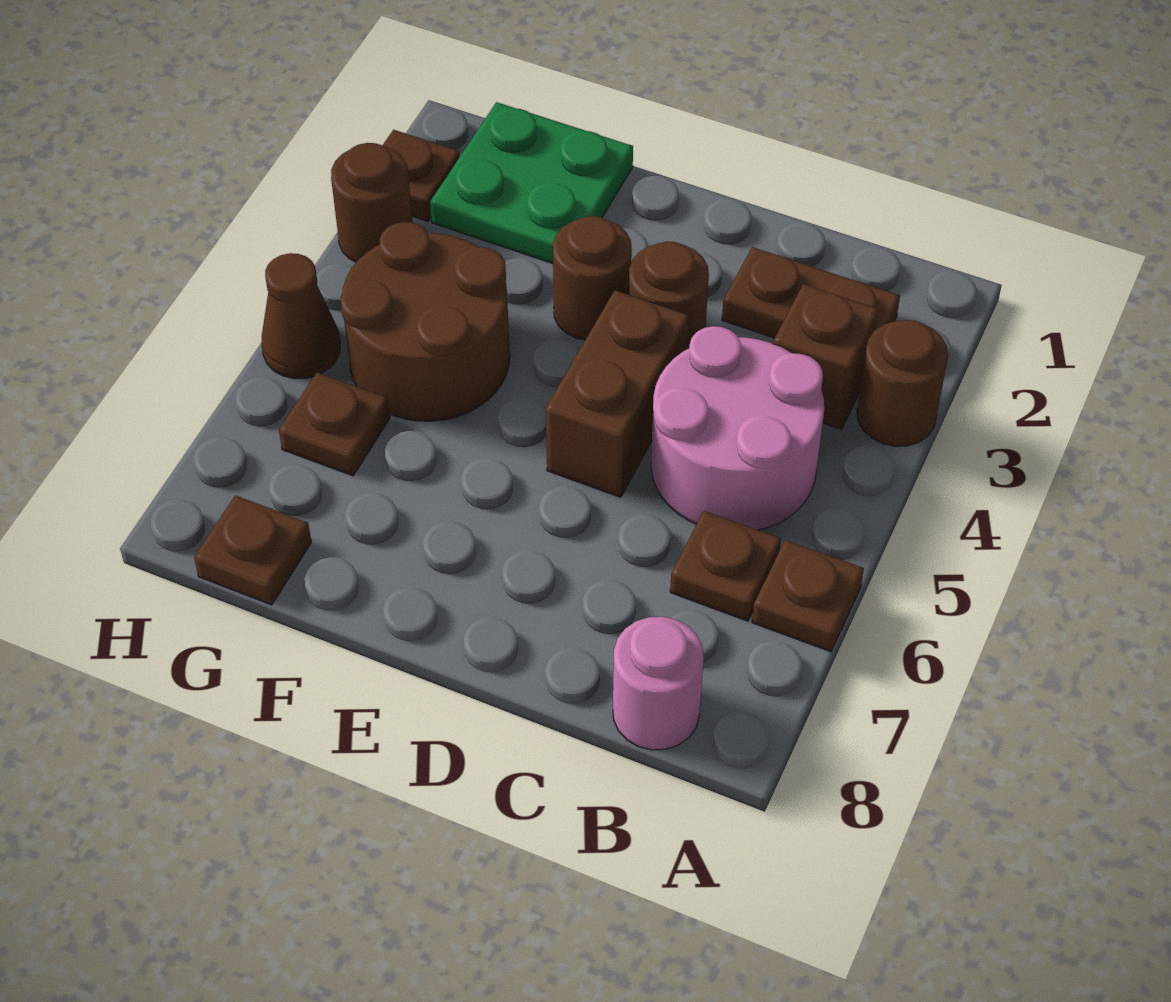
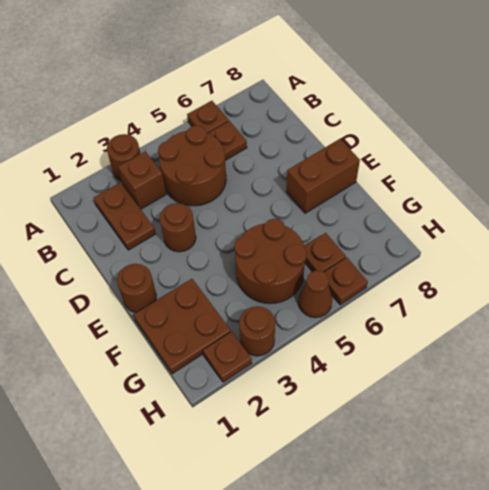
pink 2x2 round brick [651,326,824,530] -> brown 2x2 round brick [158,125,226,206]
pink 1x1 round brick [613,617,704,750] -> none
brown 1x2 brick [546,290,689,497] -> brown 1x2 brick moved to [286,139,360,213]
brown 1x1 round brick [553,216,632,340] -> brown 1x1 round brick moved to [117,264,156,313]
green 2x2 plate [430,102,633,263] -> brown 2x2 plate [134,279,231,374]
brown 1x1 plate [194,495,311,605] -> brown 1x1 plate moved to [324,258,368,305]

